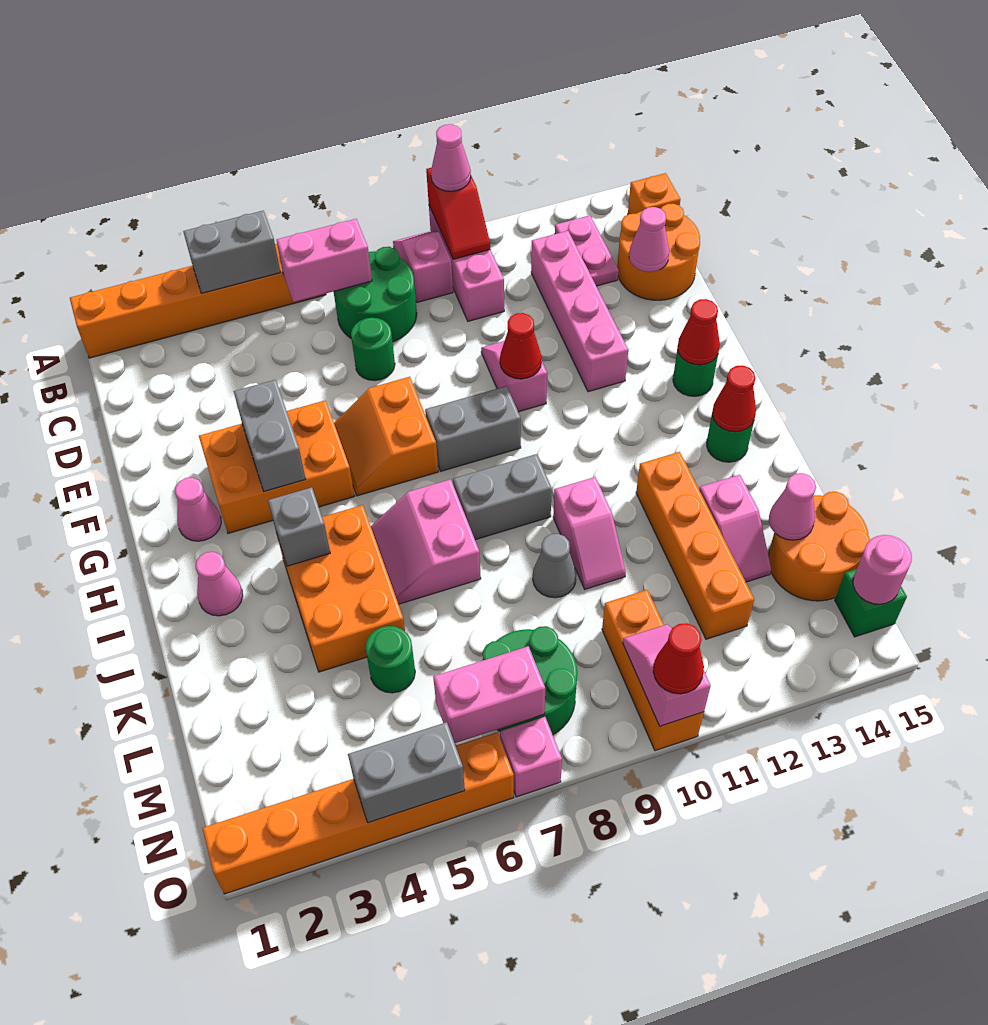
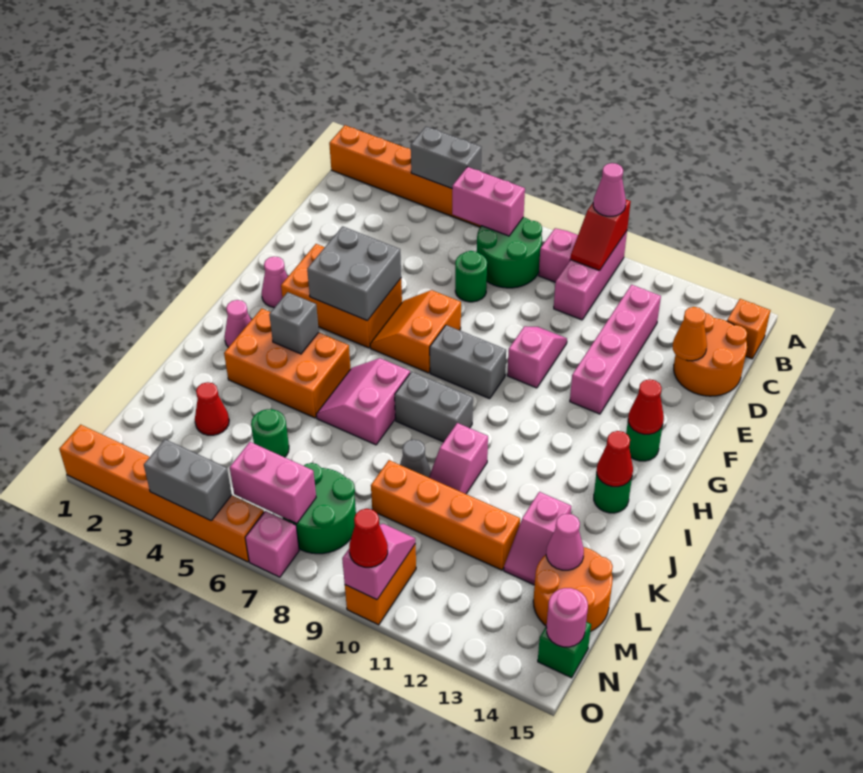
pink 1x2 plate [555,215,619,286] -> none
pink 1x1 cone [629,207,669,272] -> orange 1x1 cone [673,307,707,361]
grey 1x2 brick [234,380,306,492] -> grey 2x2 brick [307,226,401,321]
red 1x1 cone [500,313,541,379] -> red 1x1 cone moved to [195,382,229,435]
orange 2x3 brick [278,505,405,672] -> orange 2x3 brick turned to [224,308,350,418]
orange 1x4 brick [636,452,754,639] -> orange 1x4 brick turned to [371,460,520,570]
orange 1x3 brick [602,590,704,751] -> orange 1x2 brick [345,544,416,625]

